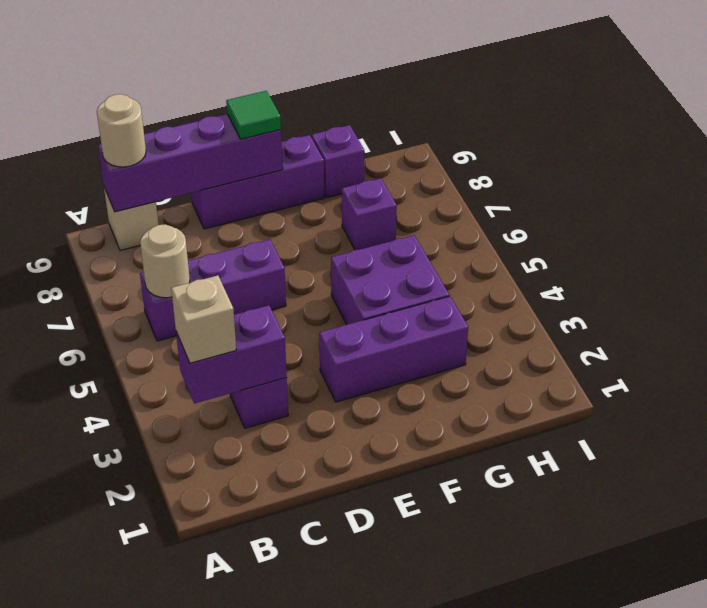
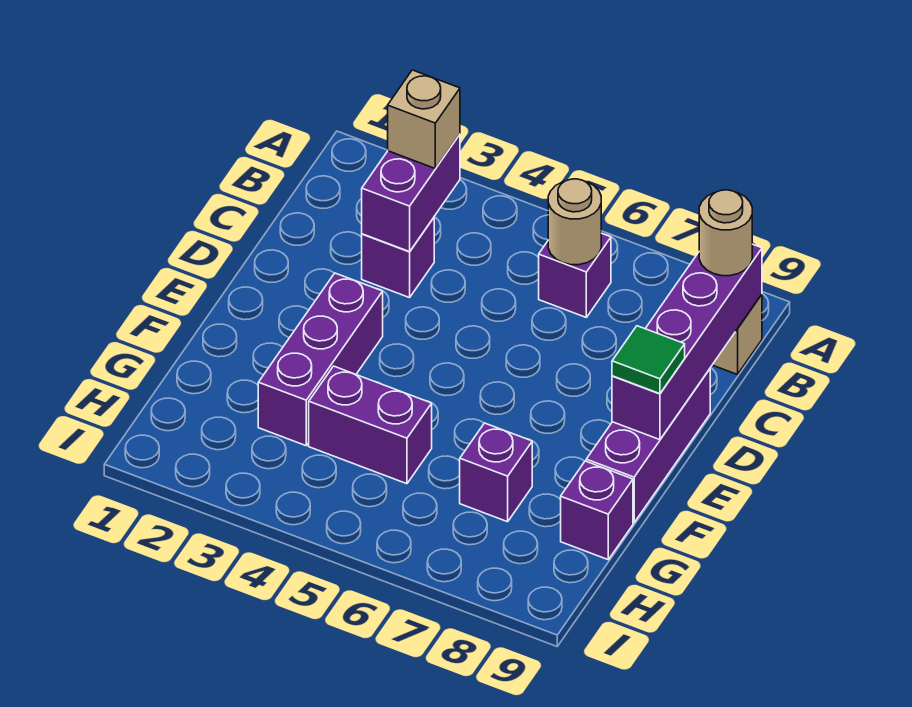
purple 1x3 brick [140,239,286,341] -> purple 1x1 brick [539,233,611,317]
purple 2x2 brick [331,235,449,325] -> purple 1x2 brick [309,366,432,484]

